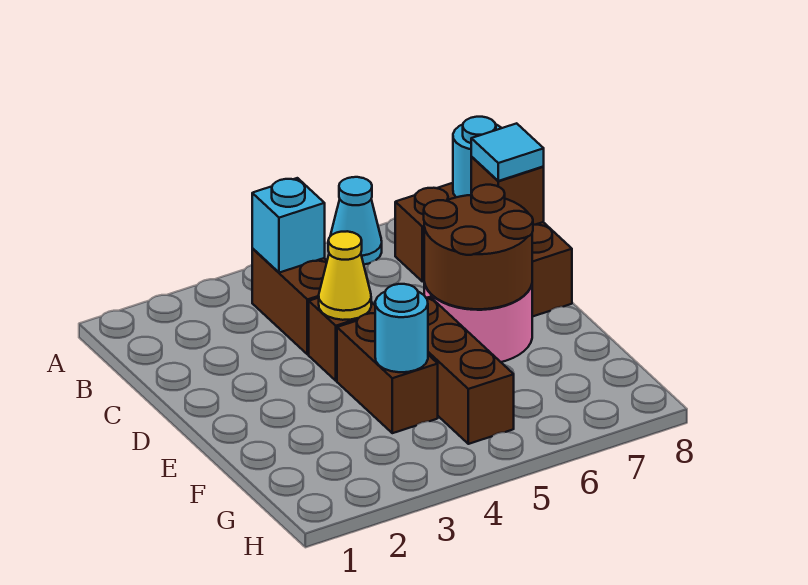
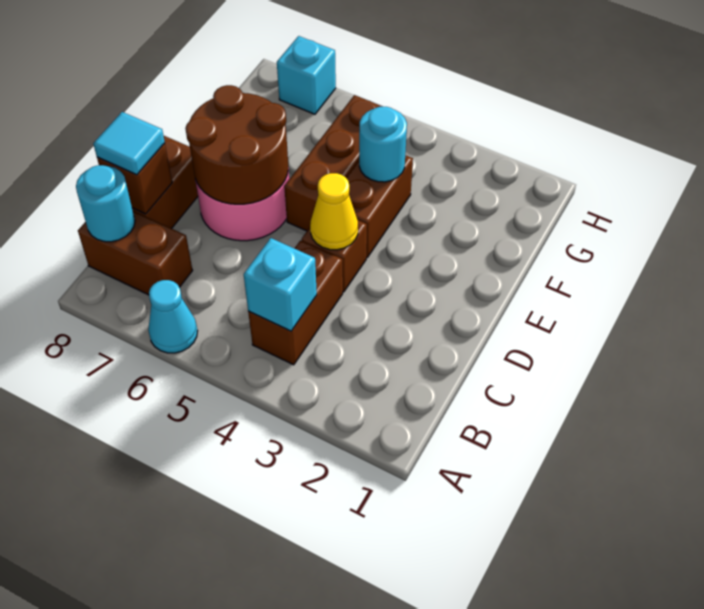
none -> cyan 1x1 brick [277,36,336,114]

